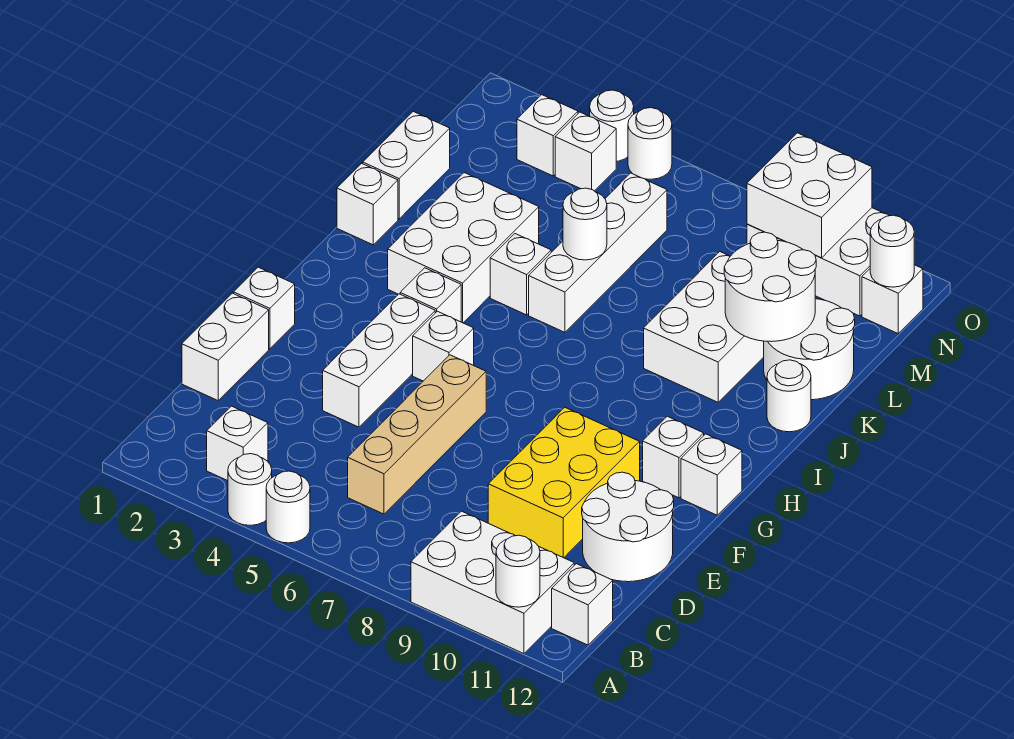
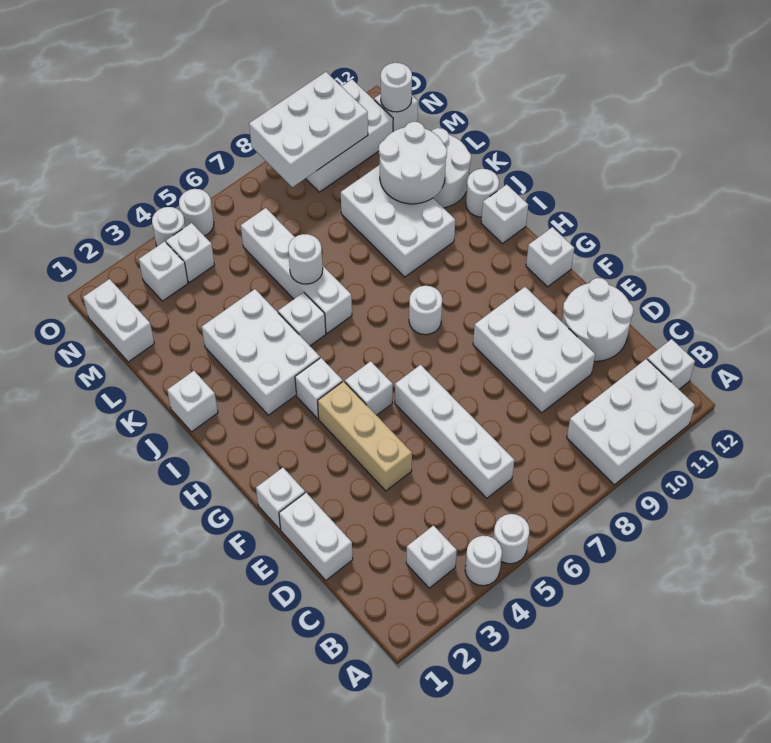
white 1x1 round brick [496,535,540,607] -> white 1x1 round brick moved to [409,286,442,335]
tan 1x4 brick [348,355,486,514] -> white 1x4 brick [395,365,514,498]
yellow 2x3 brick [488,407,640,558] -> white 2x3 brick [473,287,595,413]
white 1x3 brick [323,294,435,427] -> tan 1x3 brick [318,381,412,491]
white 1x1 brick [643,416,704,498] -> white 1x1 brick moved to [481,184,528,243]
white 1x2 brick [363,112,450,219] -> white 1x2 brick moved to [83,279,154,362]
white 2x2 brick [747,133,872,258] -> white 2x3 brick [249,72,368,187]

